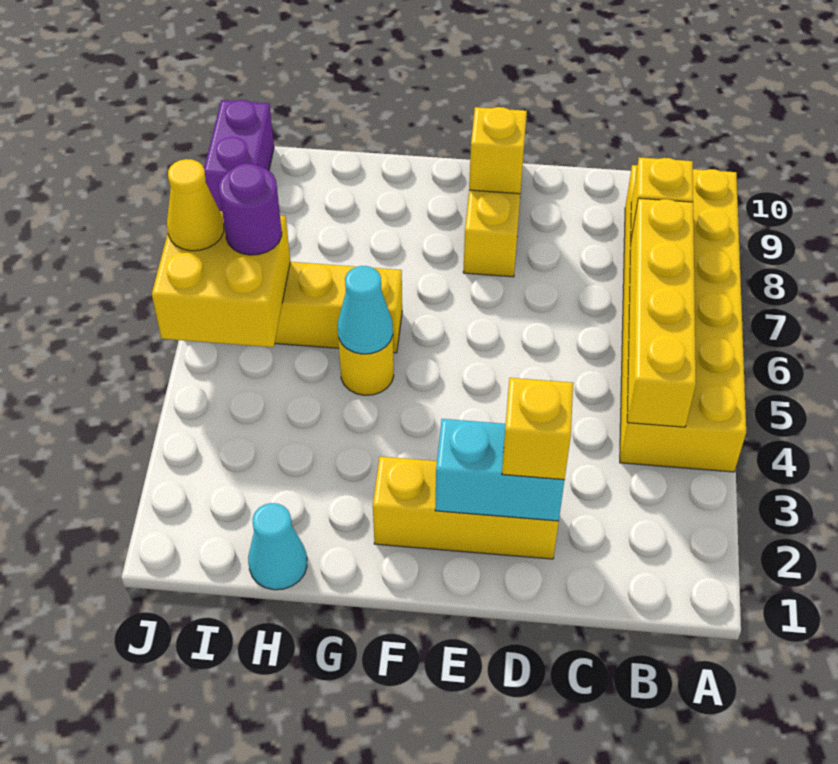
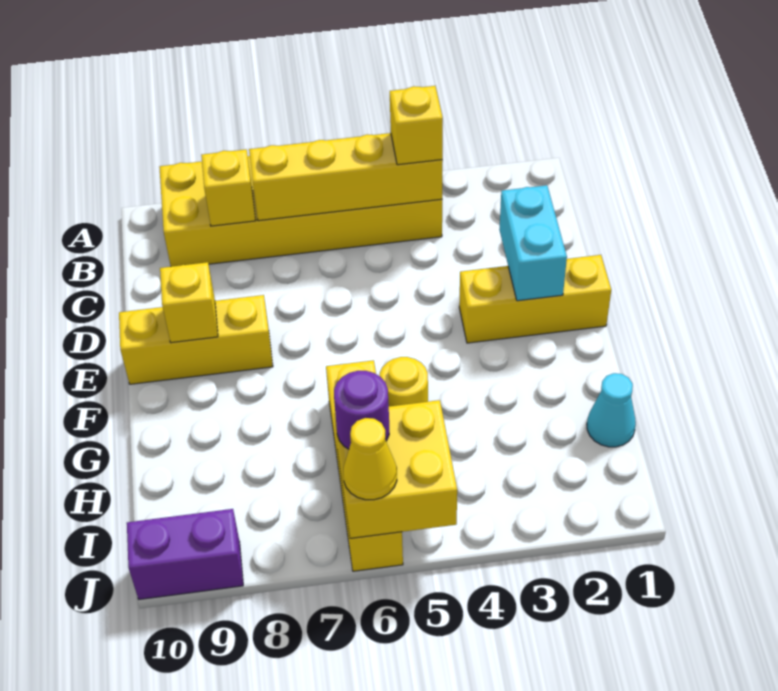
yellow 1x3 brick [373,457,559,559] -> yellow 1x3 brick turned to [459,255,611,343]
yellow 1x1 brick [502,378,573,480] -> yellow 1x1 brick moved to [390,86,443,165]
cyan 1x1 cone [338,266,393,354] -> none

